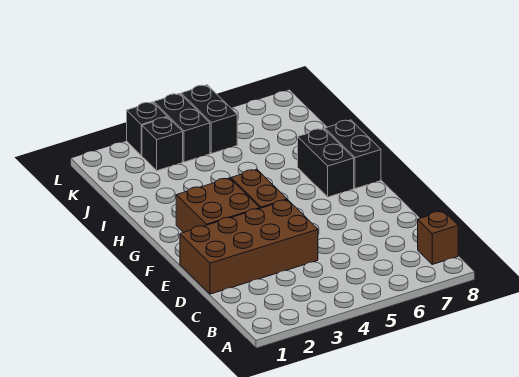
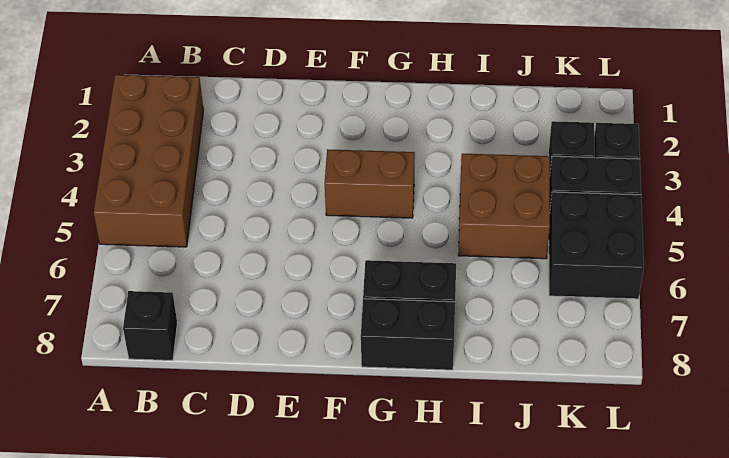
brown 1x1 brick [418,211,458,264] -> black 1x1 brick [123,291,177,360]
brown 2x4 brick [180,200,318,294] -> brown 2x4 brick moved to [94,75,203,247]
brown 2x2 brick [176,178,260,233] -> brown 2x2 brick moved to [458,154,550,259]
black 1x2 brick [181,85,237,153] -> black 2x2 brick [549,192,644,299]

